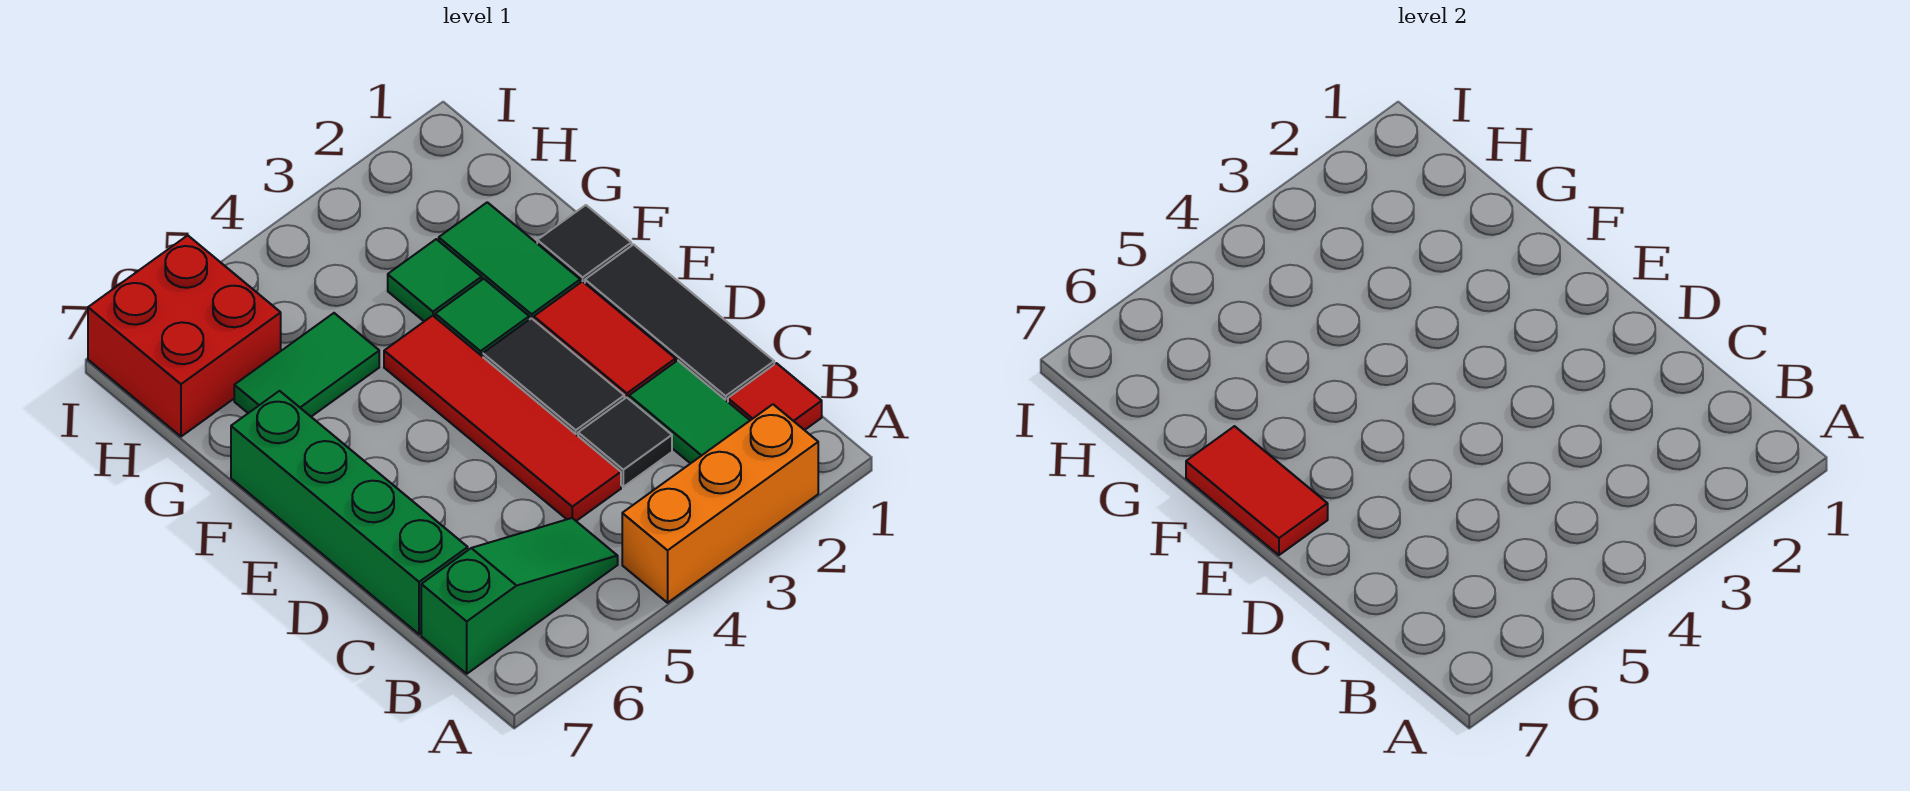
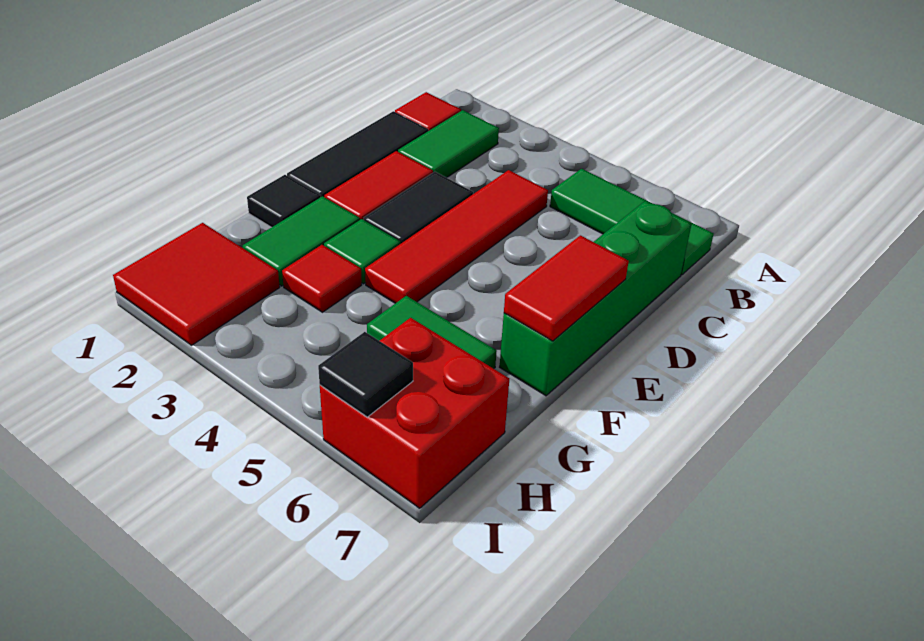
orange 1x3 brick [622,404,818,603] -> none
green 1x3 slope [421,518,618,674] -> green 1x3 tile [550,169,714,275]
black 1x1 tile [578,397,672,487] -> black 1x1 tile moved to [318,332,413,417]
green 1x1 tile [388,239,482,321] -> red 1x1 tile [282,245,362,312]
none -> red 2x2 tile [113,223,280,345]

